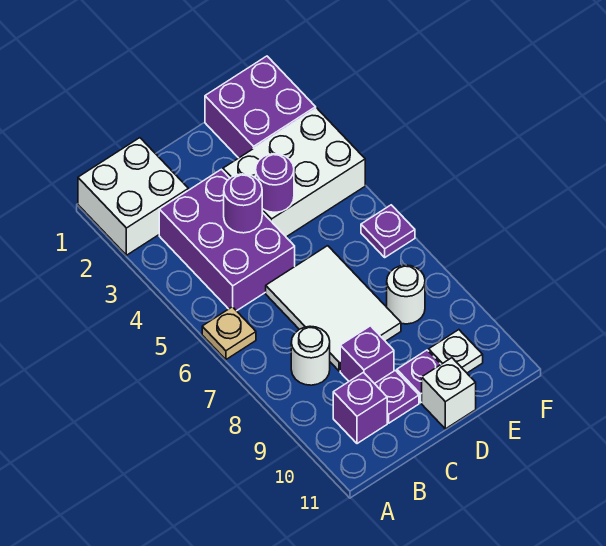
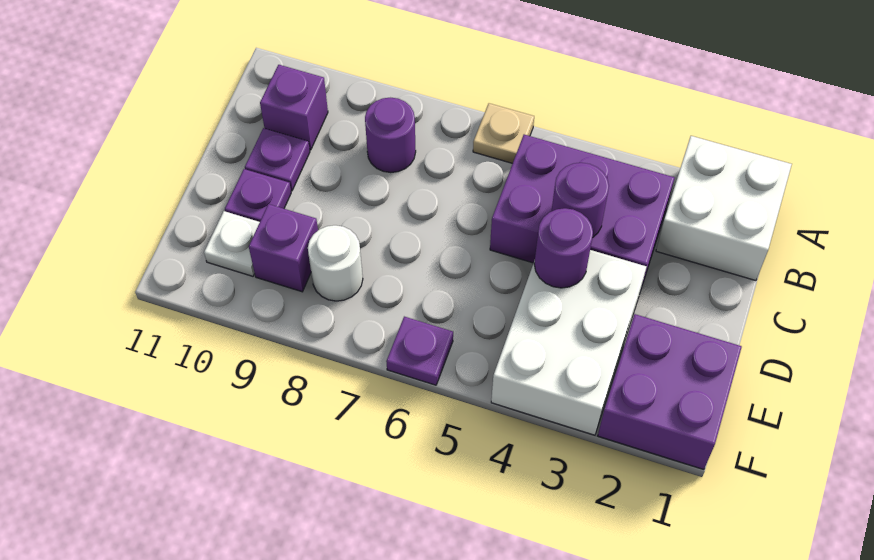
white 1x1 round brick [291,326,330,385] -> purple 1x1 round brick [365,98,416,173]
white 2x3 tile [266,246,401,371] -> none
purple 1x1 brick [340,326,394,384] -> purple 1x1 brick moved to [249,204,318,292]
white 1x1 brick [422,358,476,429] -> none

